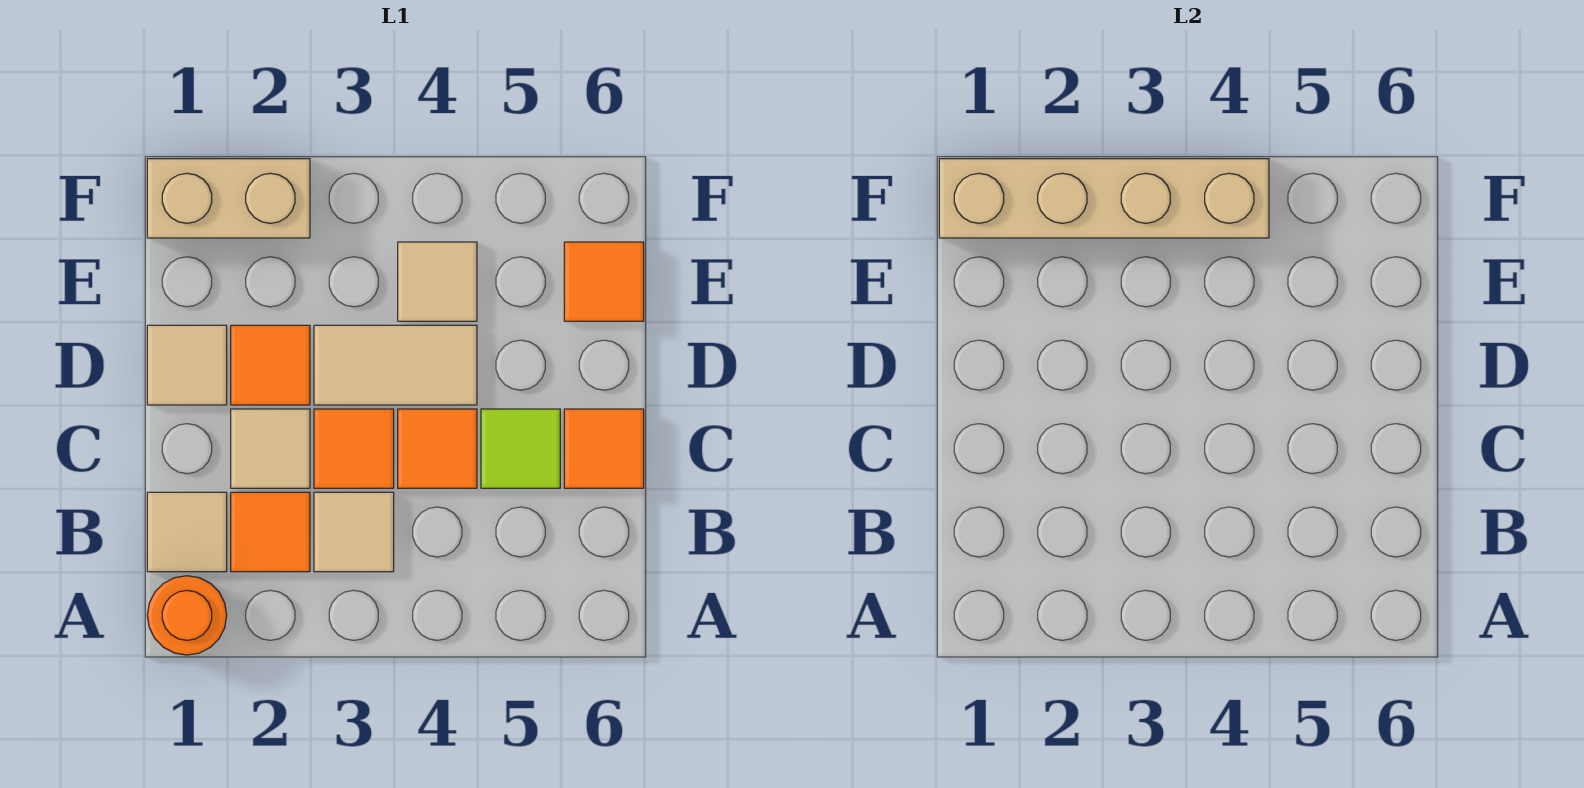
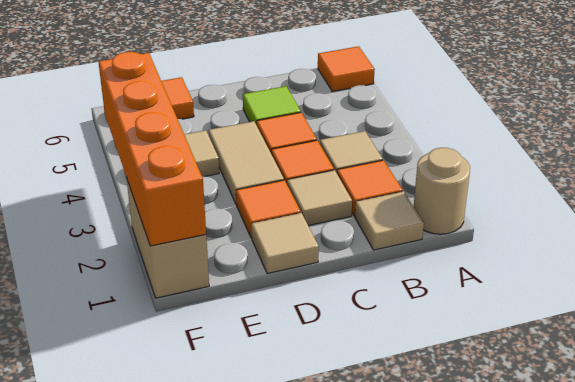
orange 1x1 round brick [147,576,227,655] -> tan 1x1 round brick [414,148,470,234]
orange 1x1 tile [564,409,644,488] -> orange 1x1 tile moved to [318,46,375,91]
tan 1x4 brick [939,159,1269,238] -> orange 1x4 brick [99,52,206,246]

